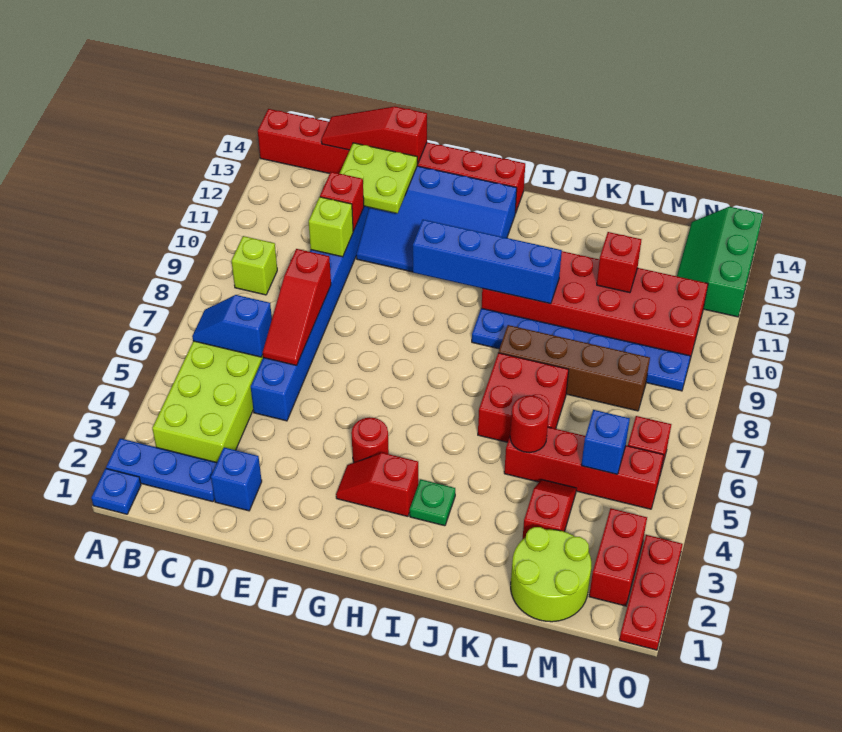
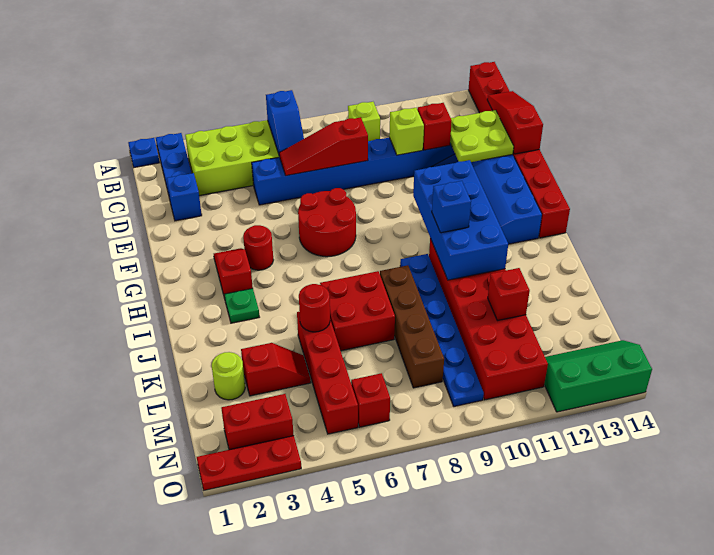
blue 1x2 slope [192,295,272,357] -> blue 1x2 slope turned to [266,90,304,154]
none -> red 2x2 round brick [298,188,356,257]
blue 1x4 brick [413,220,562,304] -> blue 2x4 brick [413,160,508,280]
lime 2x2 round brick [511,527,591,622] -> lime 1x1 round brick [212,352,245,400]
blue 1x1 brick [581,410,630,474] -> blue 1x1 brick moved to [432,181,471,233]

